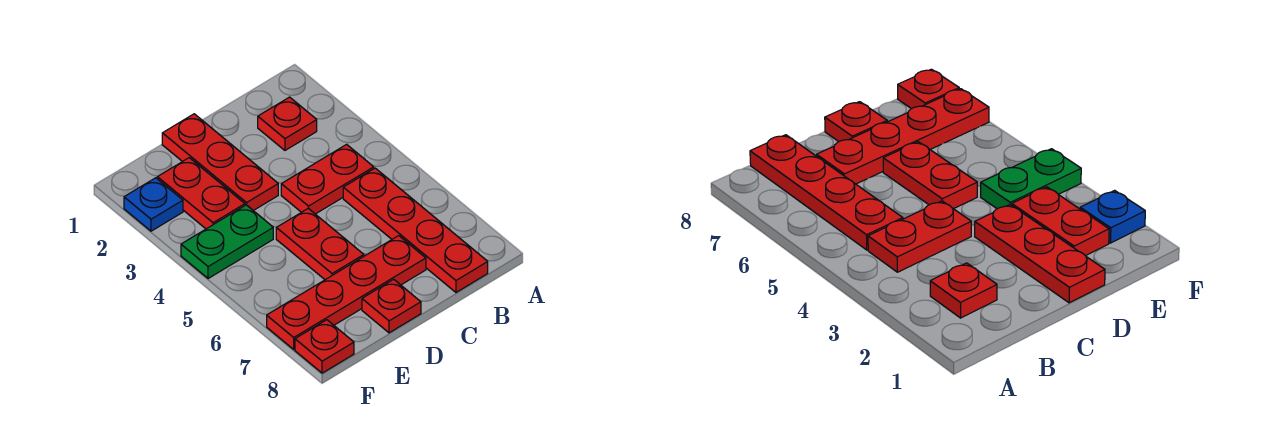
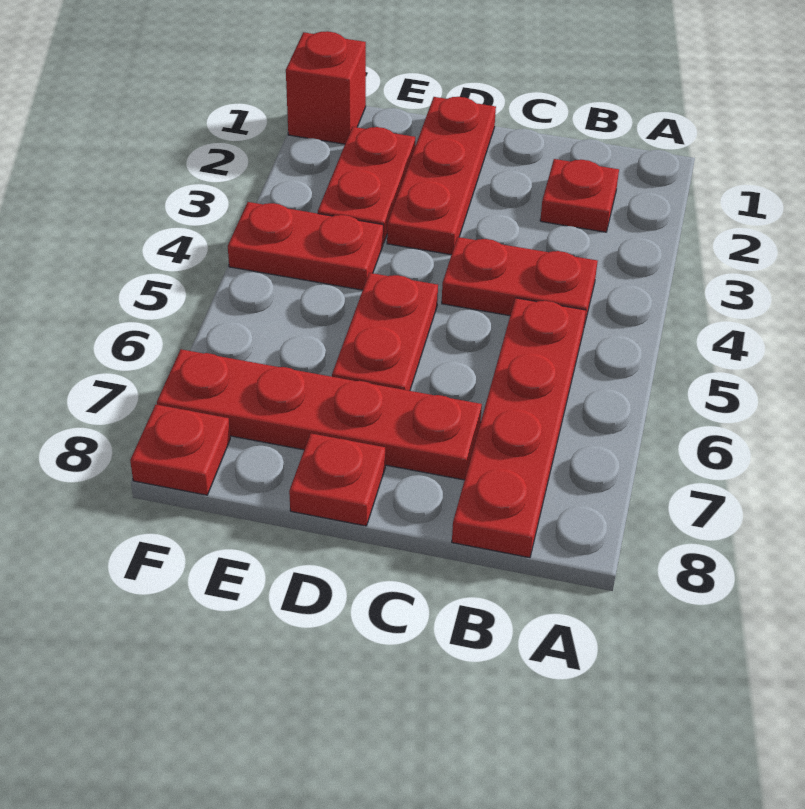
green 1x2 plate [181,205,273,279] -> red 1x2 plate [228,202,383,290]
none -> red 1x1 brick [286,31,366,144]
blue 1x1 plate [124,178,183,231] -> none

